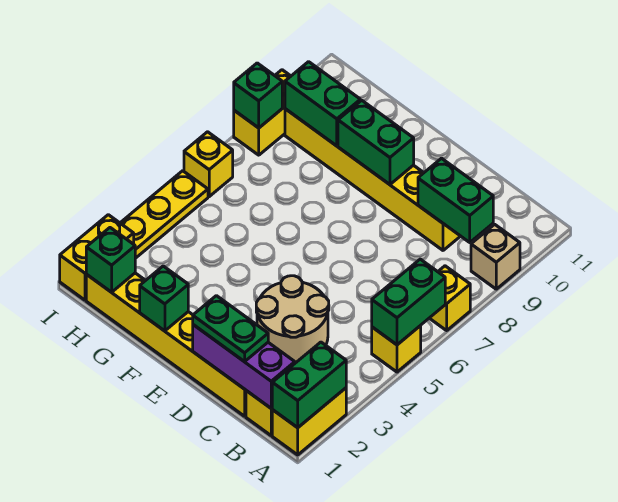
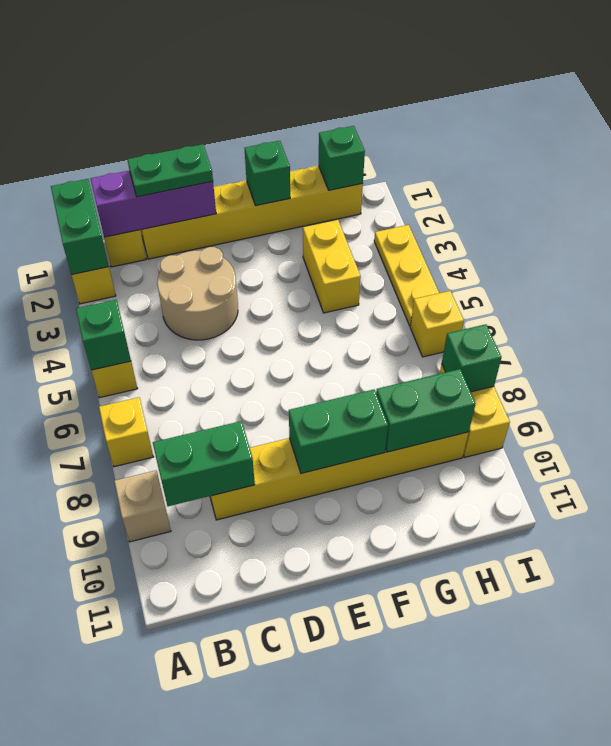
green 1x2 brick [372,259,445,345] -> green 1x1 brick [76,300,131,370]
yellow 1x2 brick [60,215,134,300] -> yellow 1x2 brick moved to [303,220,361,313]

